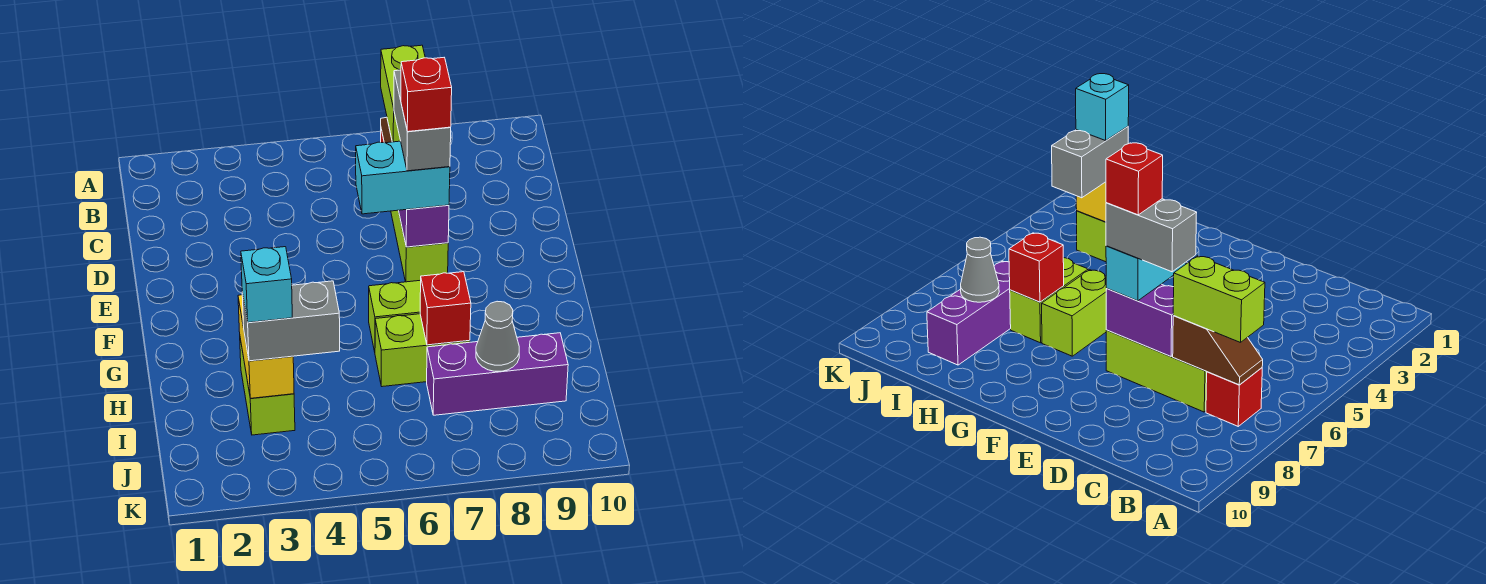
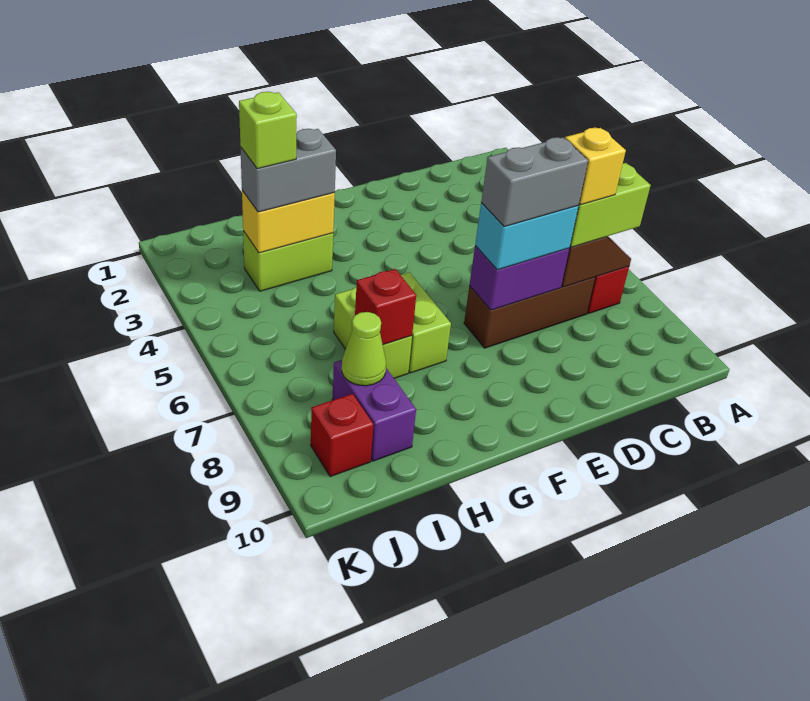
lime 1x3 brick [391,210,448,282] -> brown 1x3 brick [464,277,596,348]
none -> yellow 1x1 brick [565,128,626,204]
cyan 1x2 brick [356,141,450,214] -> cyan 1x2 brick turned to [475,203,578,270]
red 1x1 brick [401,58,452,132] -> red 1x1 brick moved to [311,394,374,477]
grey 1x2 brick [242,281,340,361] -> grey 1x2 brick turned to [240,129,336,212]
cyan 1x1 brick [241,247,292,323] -> lime 1x1 brick [239,92,297,169]
purple 1x3 brick [427,333,568,415] -> purple 1x2 brick [332,360,416,461]
grey 1x1 cone [476,301,519,371] -> lime 1x1 cone [342,312,386,386]

